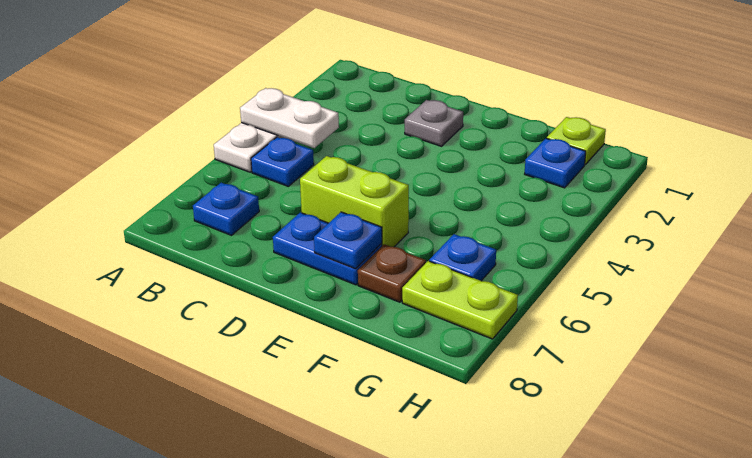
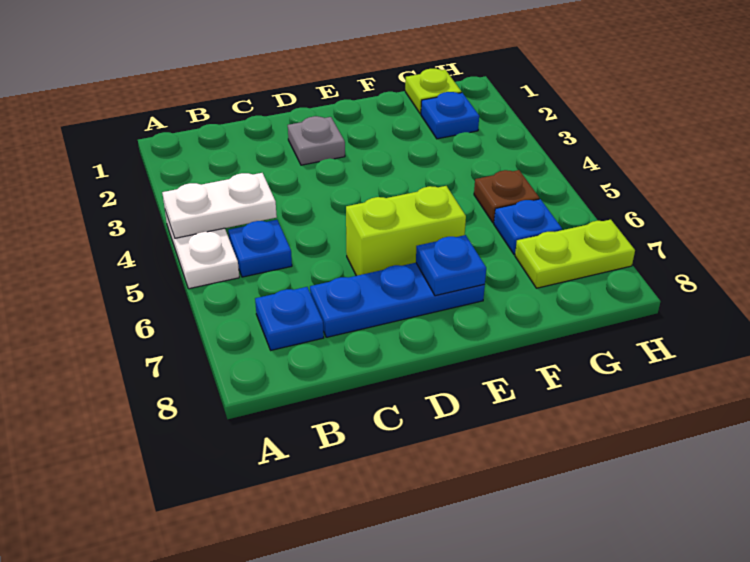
blue 1x2 plate [273,213,382,285] -> blue 1x3 plate [310,263,485,337]
brown 1x1 plate [358,244,426,302] -> brown 1x1 plate moved to [474,170,539,223]

